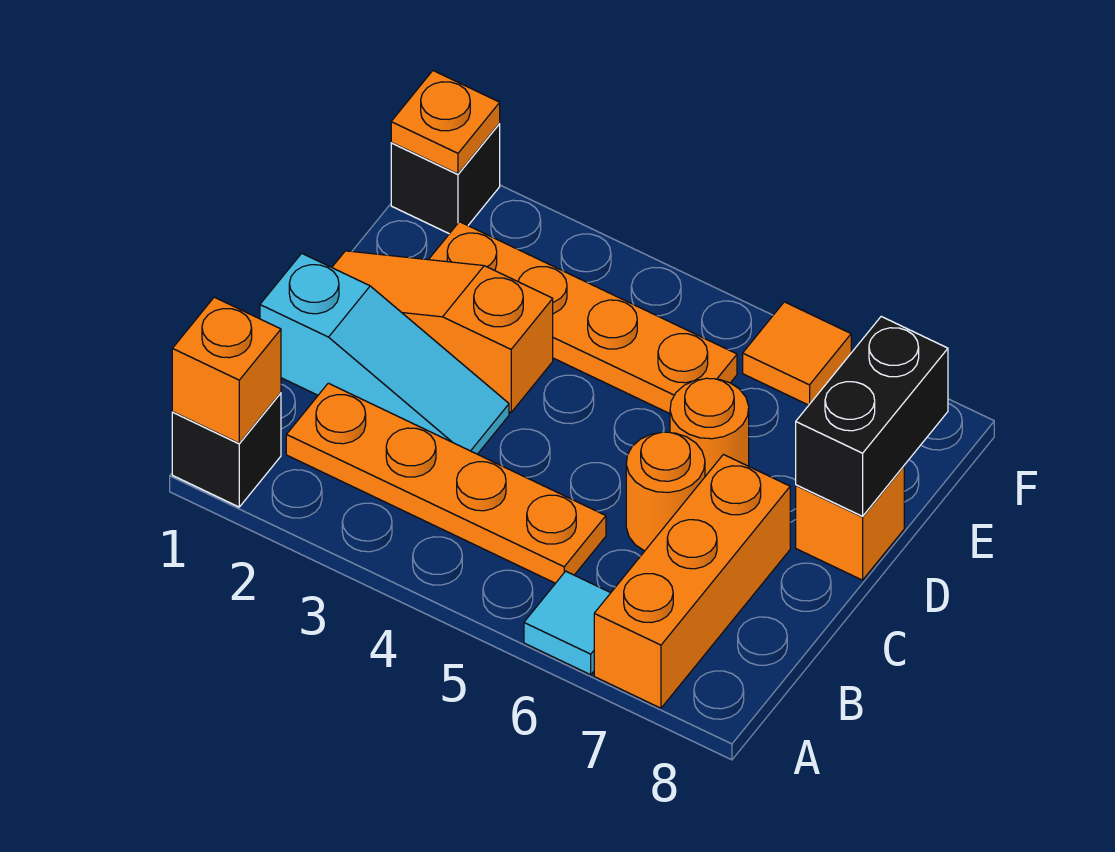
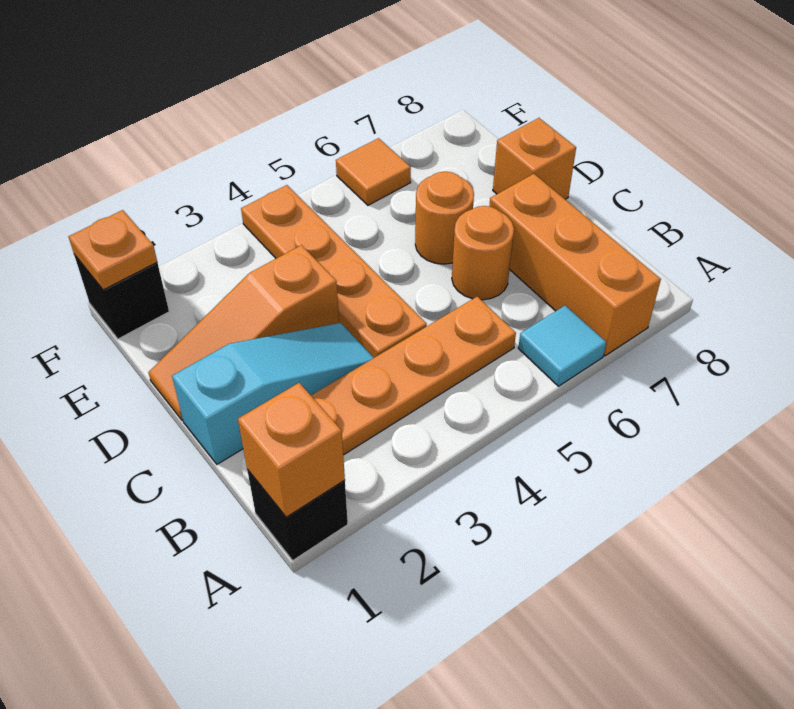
black 1x2 brick [796,317,948,516] -> none
orange 1x4 plate [429,222,737,414] -> orange 1x4 plate turned to [241,185,427,358]

